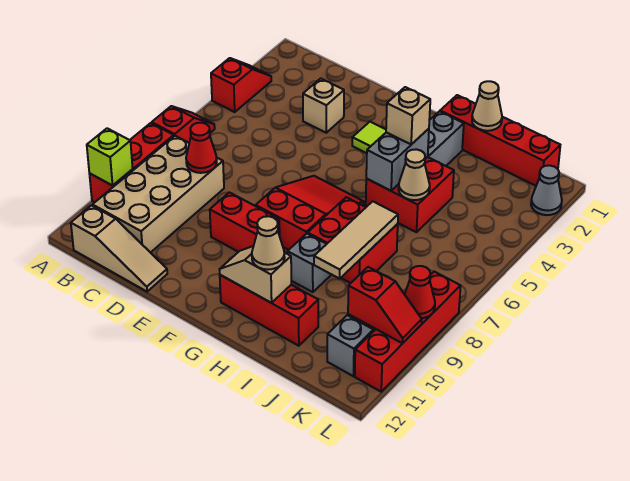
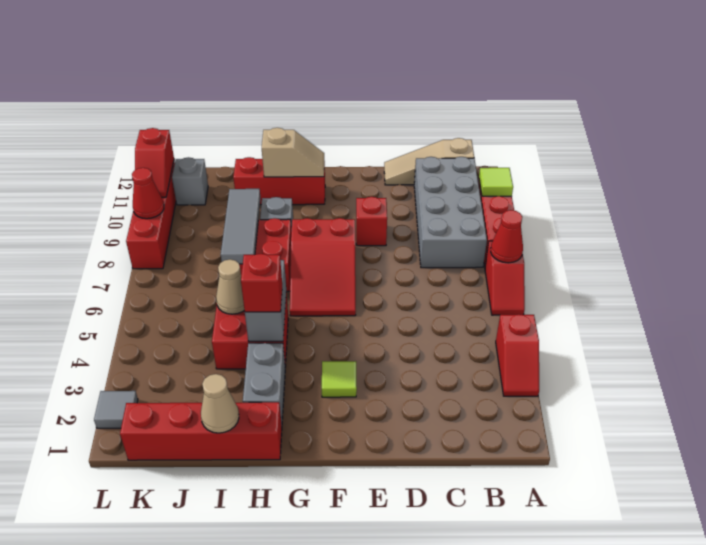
lime 1x1 brick [87,128,133,186] -> lime 1x1 tile [479,168,513,196]
tan 2x4 brick [93,136,224,253] -> grey 2x4 brick [414,157,487,268]
red 1x1 cone [186,123,217,173] -> red 1x1 cone moved to [491,210,523,263]
tan 1x1 brick [303,78,344,133] -> none
red 1x2 brick [210,192,280,252] -> red 1x1 brick [356,197,387,246]
tan 1x1 brick [386,87,430,144] -> red 1x1 brick [241,254,282,312]
tan 1x1 cone [252,216,285,270] -> none
tan 1x3 tile [314,201,398,279] -> grey 1x3 tile [221,189,260,264]
red 1x2 slope [348,267,422,344] -> red 1x2 slope turned to [135,128,174,197]
grey 1x1 cone [531,165,562,215] -> grey 1x1 tile [94,391,138,428]

